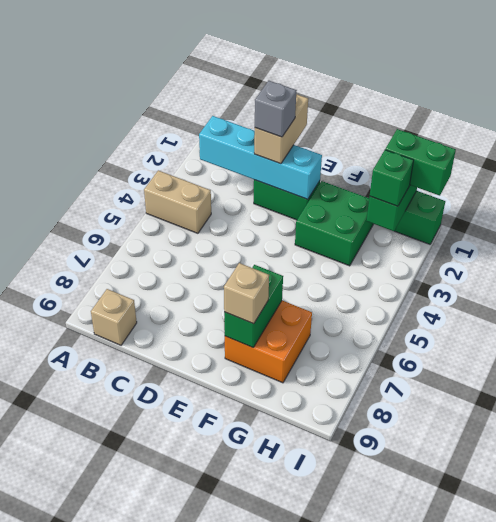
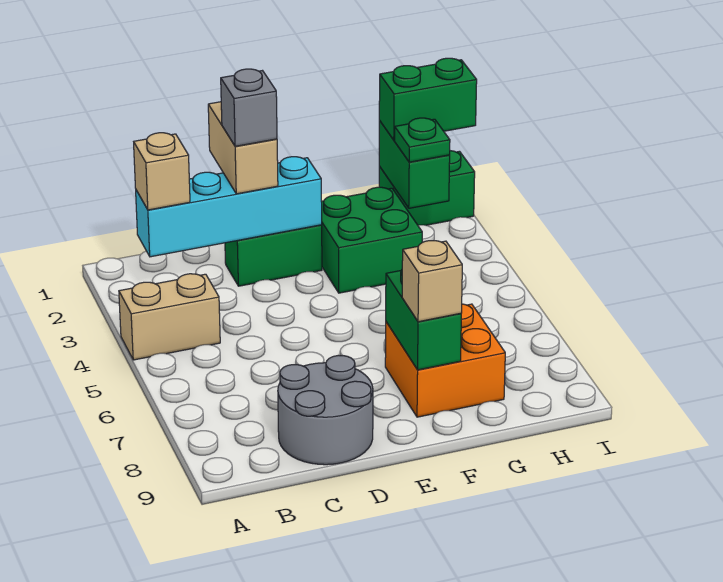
tan 1x1 brick [91,289,137,345] -> tan 1x1 brick moved to [134,133,190,210]
none -> grey 2x2 round brick [278,355,373,465]
green 1x1 brick [370,150,414,206] -> green 1x1 plate [395,118,450,162]

